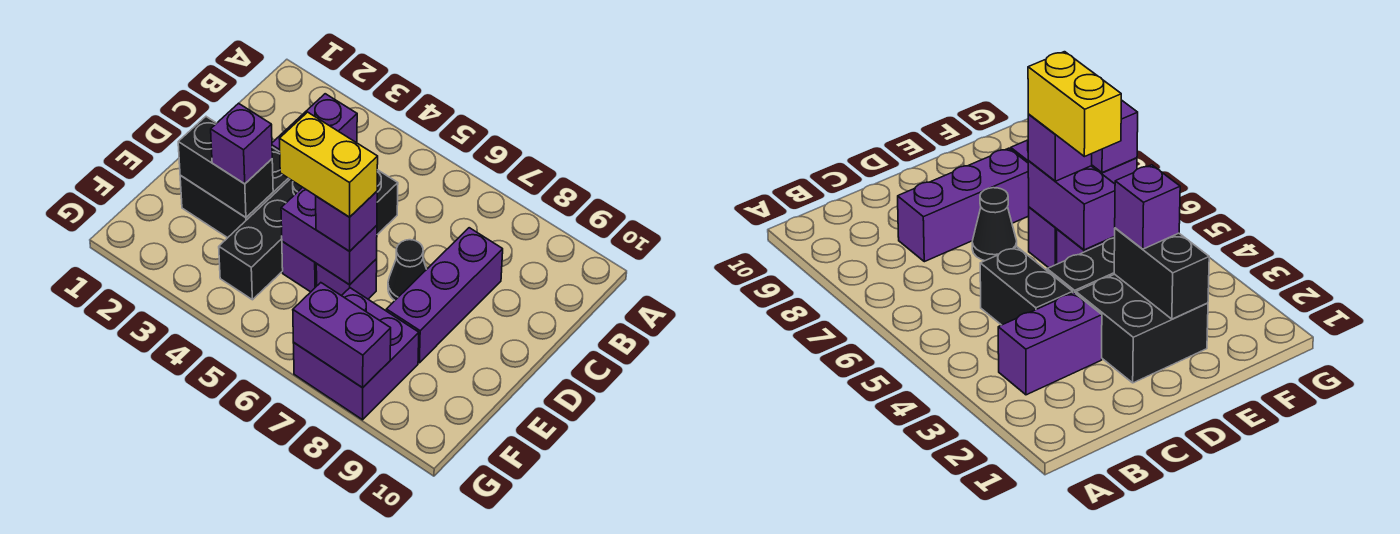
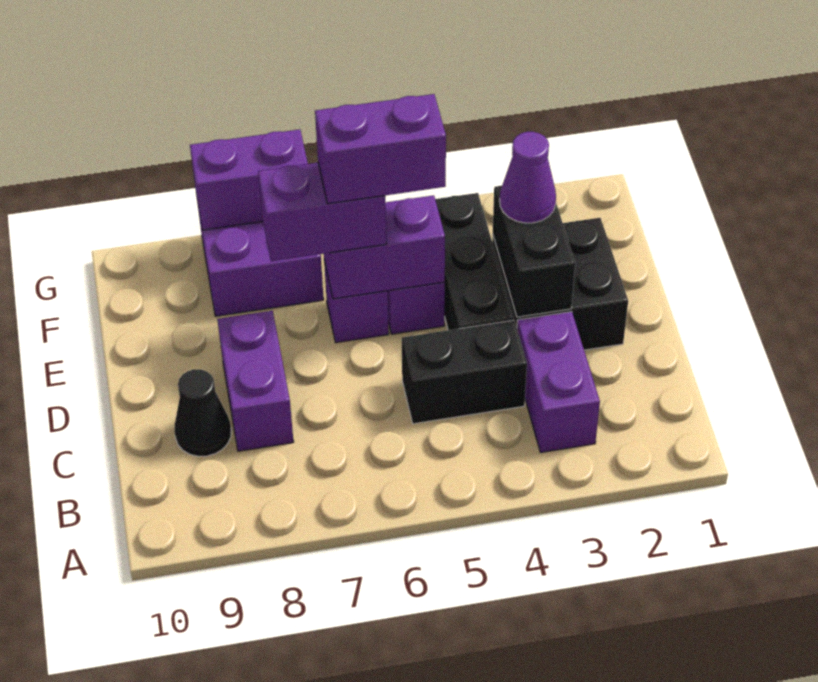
purple 1x3 brick [386,228,503,363] -> purple 1x2 brick [217,311,294,451]
black 1x1 cone [388,240,427,300] -> black 1x1 cone moved to [174,369,231,456]
black 1x2 brick [178,117,273,217] -> black 1x2 brick turned to [493,186,575,317]
purple 1x1 brick [211,103,272,184] -> purple 1x1 cone [500,132,556,223]
yellow 1x2 brick [279,112,378,217] -> purple 1x2 brick [315,94,446,204]
purple 1x1 brick [316,191,377,251] -> purple 1x2 brick [258,163,386,261]

